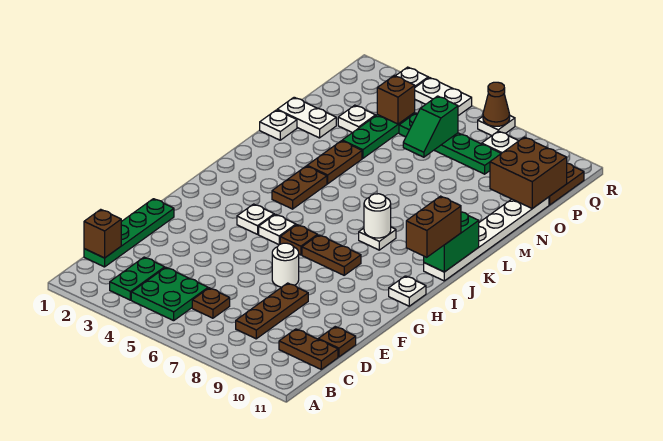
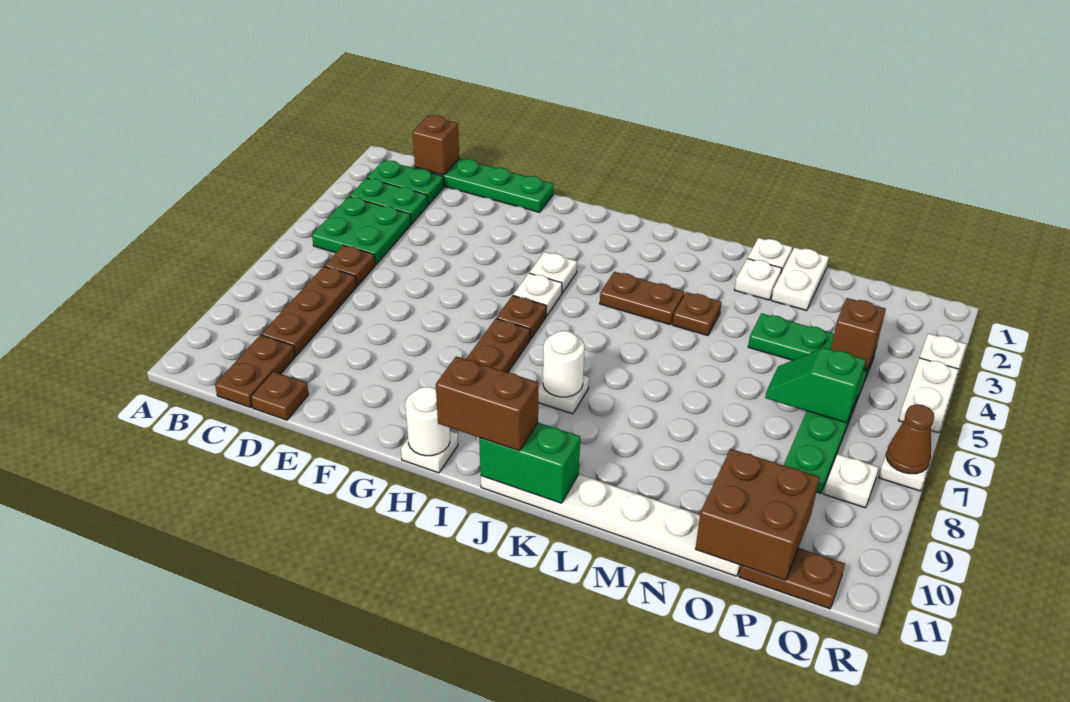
none -> green 1x2 plate [367,160,444,205]
brown 1x3 plate [236,283,308,339] -> brown 1x3 plate turned to [262,266,356,356]
white 1x1 round brick [272,243,299,287] -> white 1x1 round brick moved to [405,387,450,456]
brown 1x2 plate [307,141,362,184] -> brown 1x1 plate [673,292,722,336]
white 1x1 plate [338,105,376,133] -> white 1x1 plate moved to [735,258,782,300]

